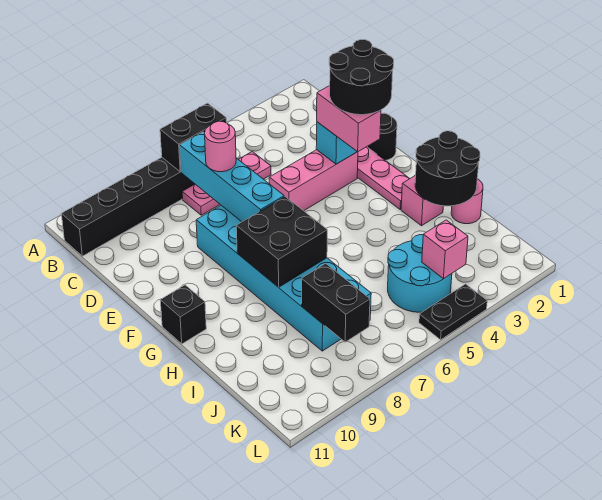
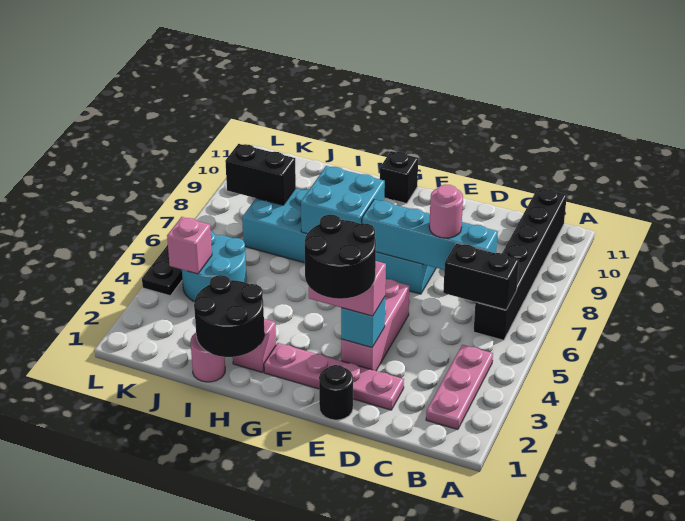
black 1x2 brick [160,103,227,172] -> black 1x2 brick turned to [443,243,519,310]
pink 1x3 plate [182,152,271,215] -> pink 1x3 plate moved to [426,345,493,430]
black 2x2 brick [236,197,327,287] -> cyan 2x2 brick [301,166,385,234]

